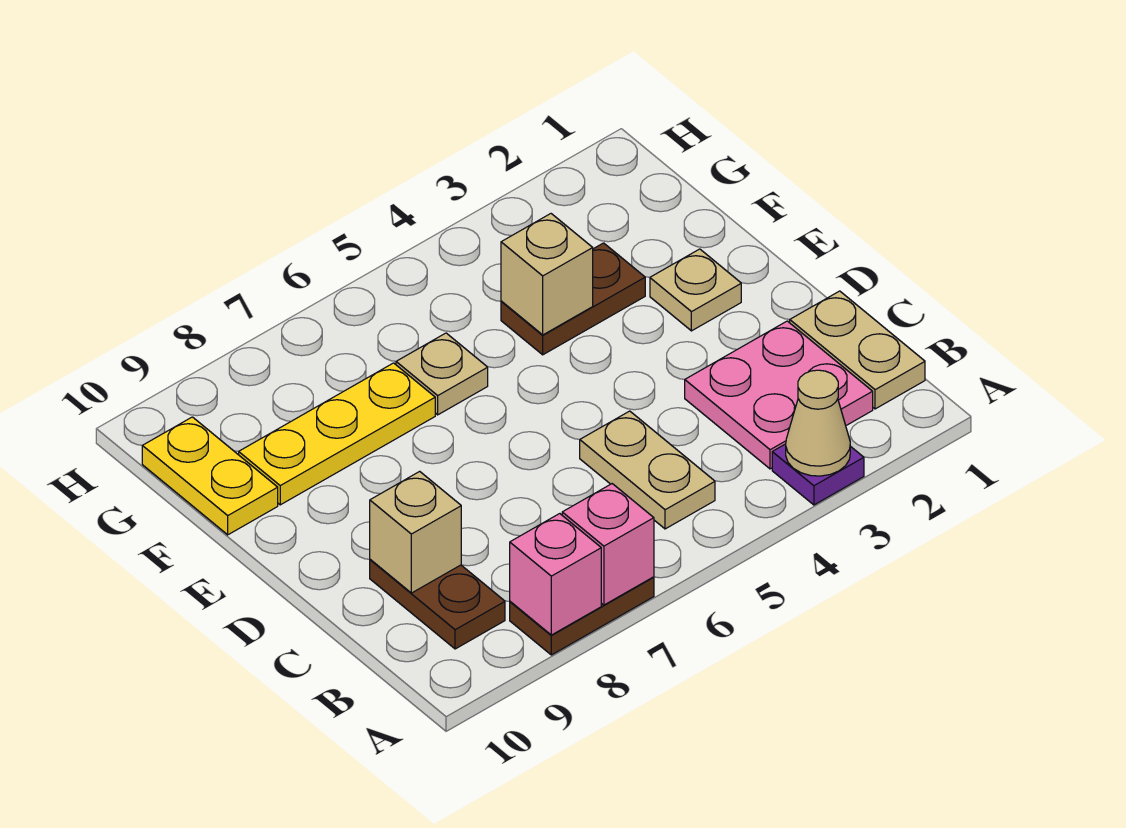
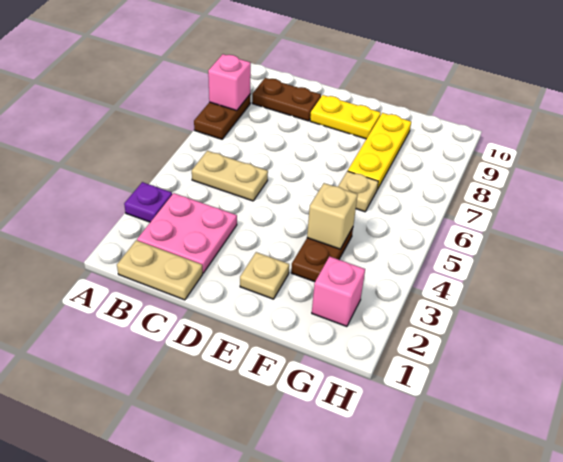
tan 1x1 cone [786,370,850,476] -> none
pink 1x1 brick [562,484,654,605] -> pink 1x1 brick moved to [312,256,365,327]
tan 1x1 brick [370,471,461,593] -> none
yellow 1x2 plate [142,417,278,535] -> yellow 1x2 plate moved to [310,95,381,139]

